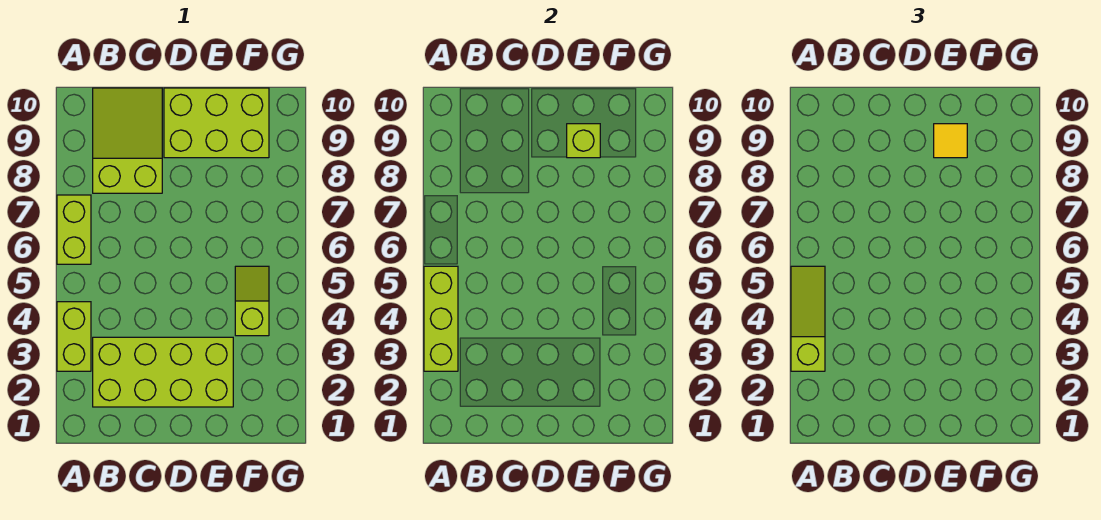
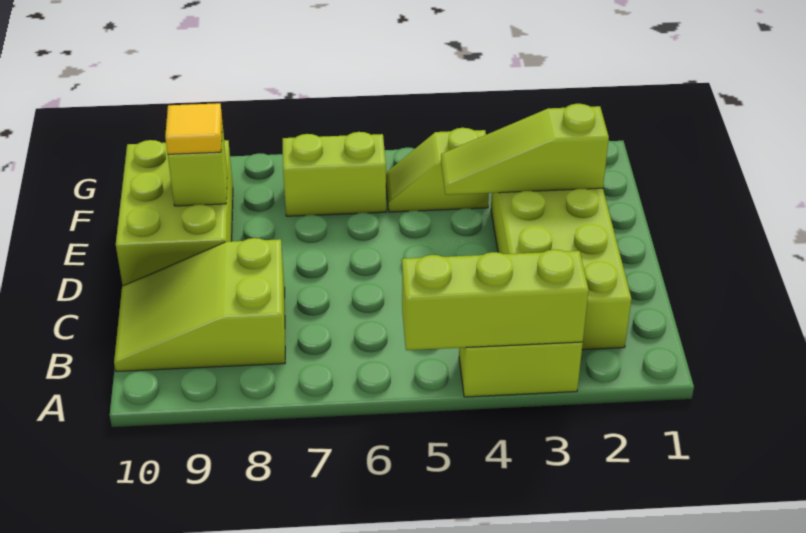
lime 1x3 slope [791,266,825,371] -> lime 1x3 slope moved to [441,104,609,195]
lime 1x2 brick [57,195,91,264] -> lime 1x2 brick moved to [283,132,386,216]

